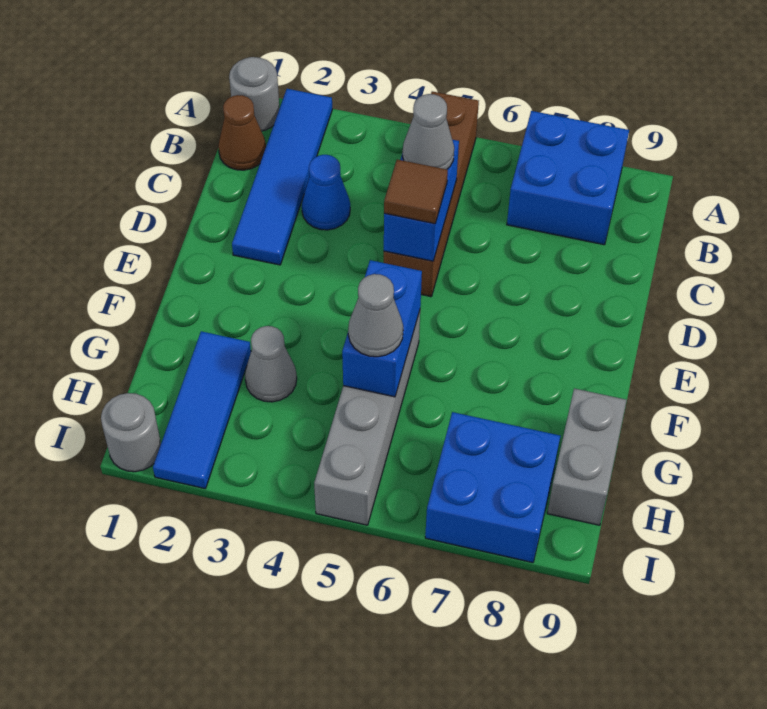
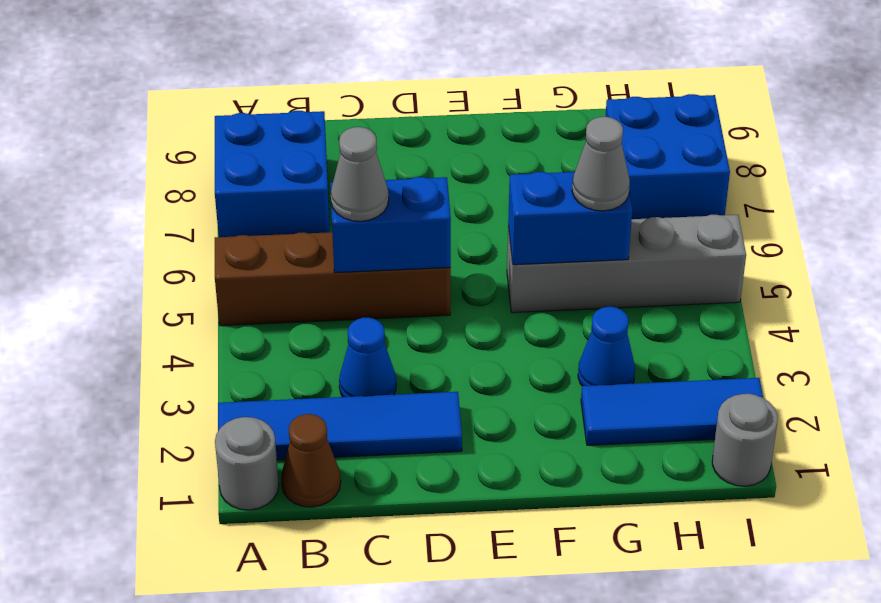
brown 1x1 tile [384,160,448,224] -> none
grey 1x1 cone [245,326,297,402] -> blue 1x1 cone [578,307,635,386]
grey 1x2 brick [547,389,627,525] -> none

